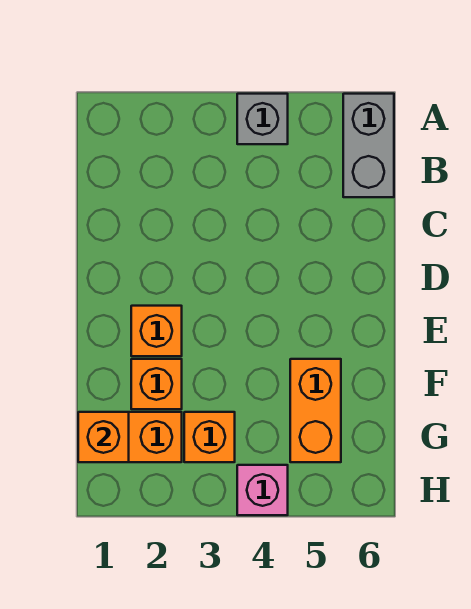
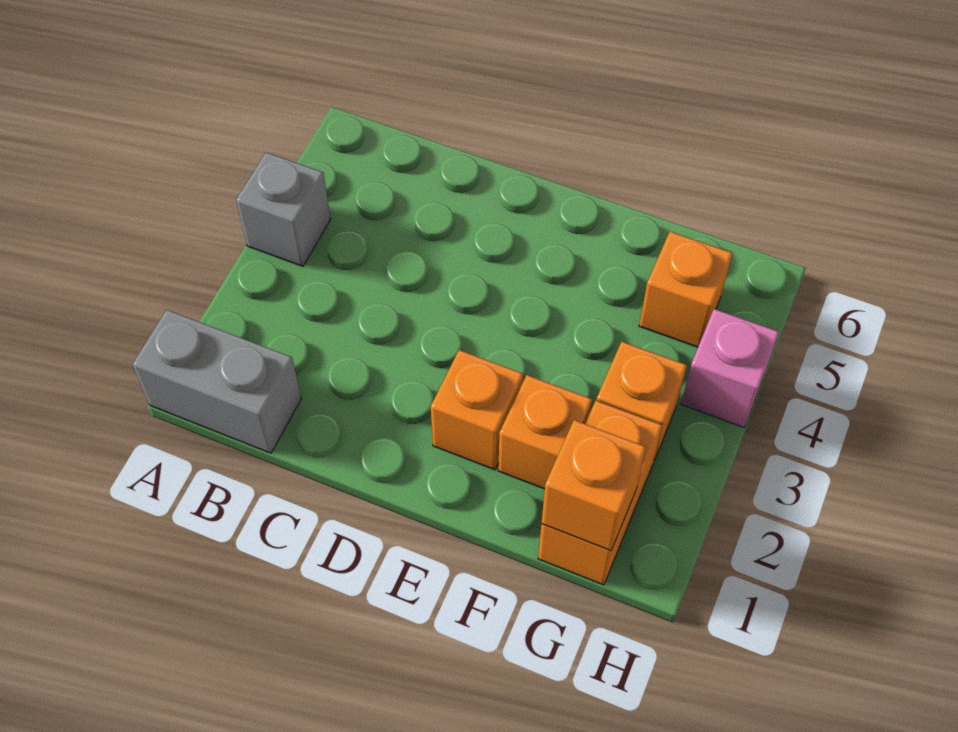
grey 1x2 brick [343,94,394,197] -> grey 1x2 brick moved to [133,310,301,453]
orange 1x2 brick [290,359,341,462] -> orange 1x1 brick [639,232,733,347]

